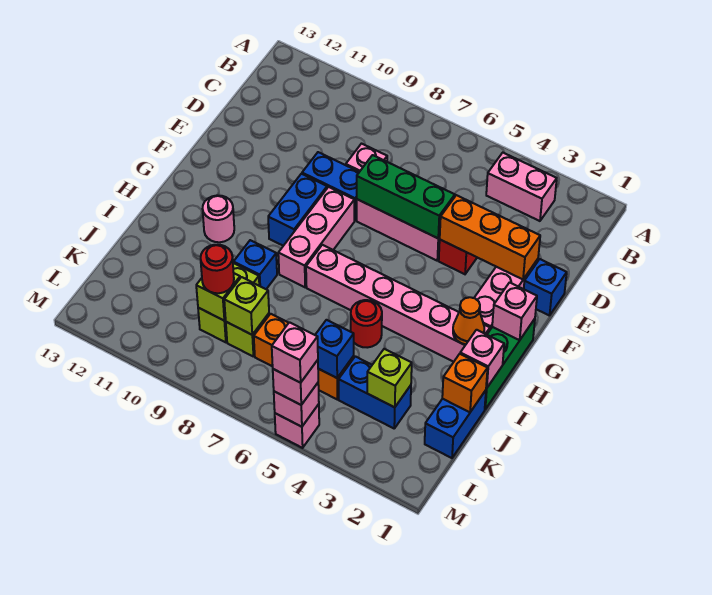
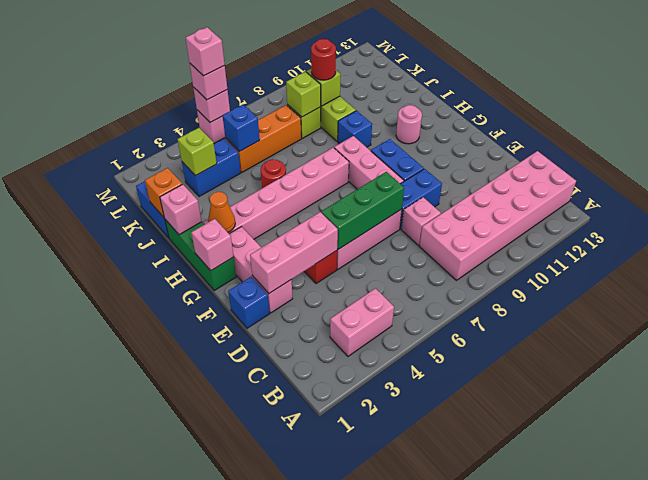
none -> pink 2x6 brick [420,151,576,280]
orange 1x3 brick [440,195,540,279] -> pink 1x3 brick [250,212,338,293]

